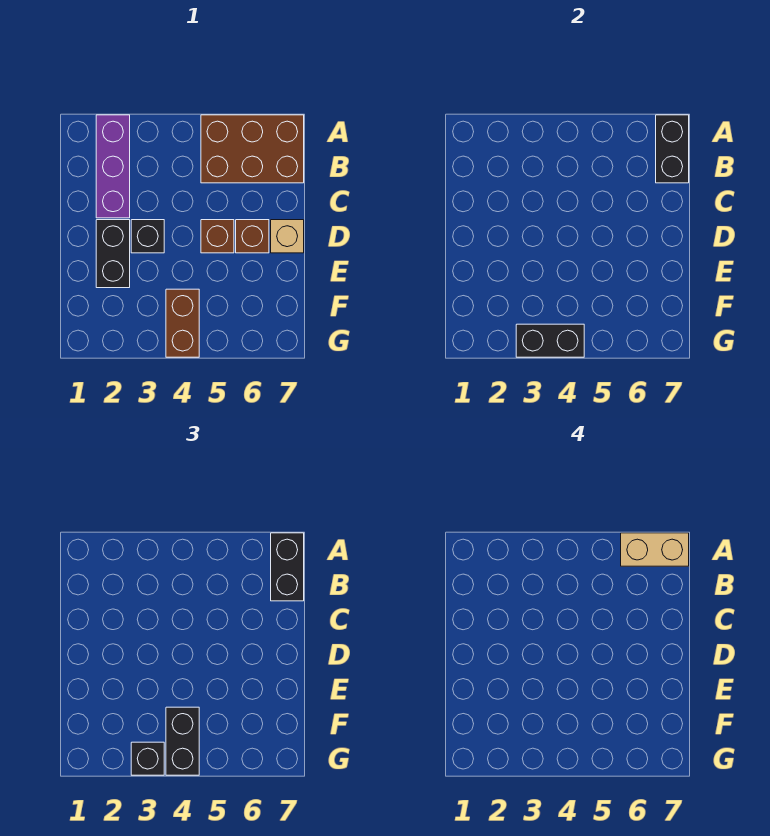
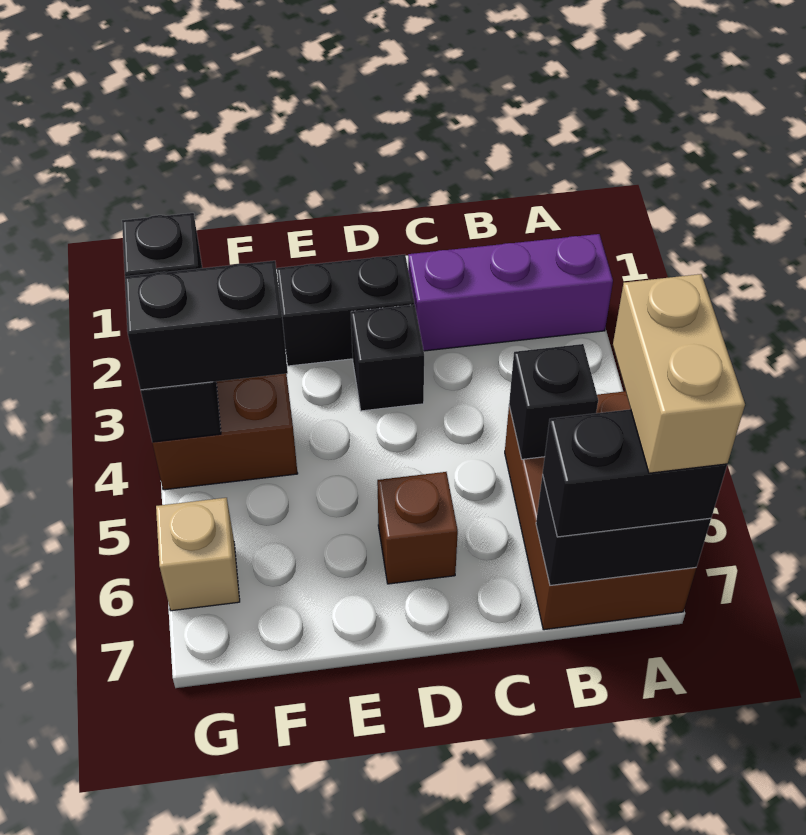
none -> black 1x1 brick [509,344,598,459]
brown 1x1 brick [201,220,234,253] -> none
tan 1x1 brick [271,220,304,253] -> tan 1x1 brick moved to [156,498,240,611]

